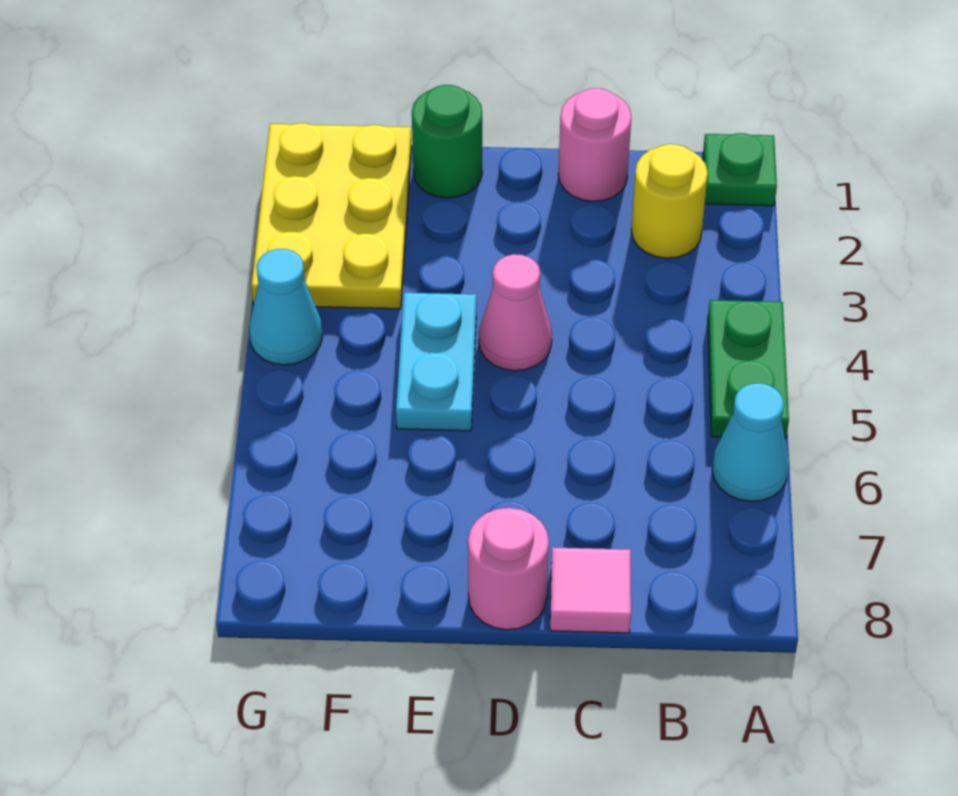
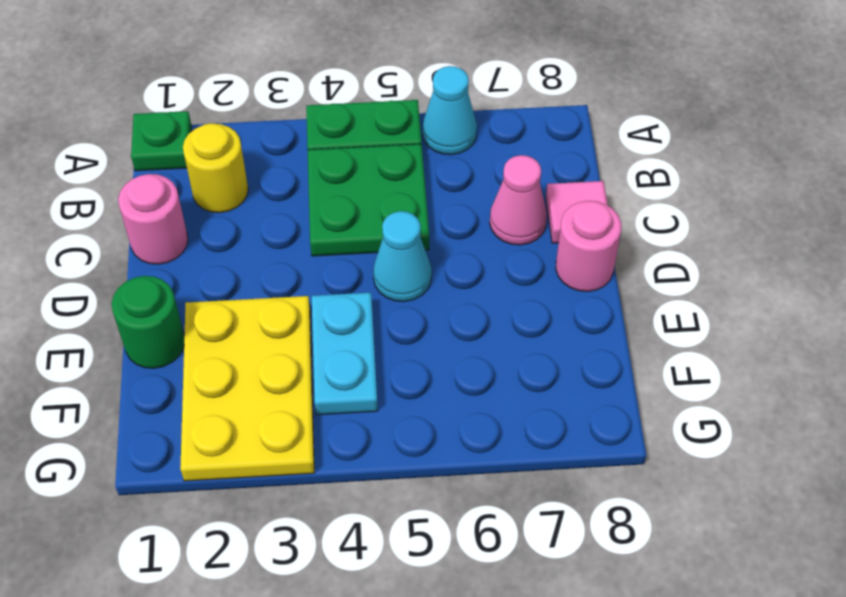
none -> green 2x2 plate [308,144,429,256]
pink 1x1 cone [479,254,552,371] -> pink 1x1 cone moved to [490,155,547,245]
cyan 1x2 plate [396,293,476,431] -> cyan 1x2 plate turned to [312,293,378,415]
yellow 2x3 plate [252,123,412,309] -> yellow 2x3 plate turned to [180,296,314,481]
cyan 1x1 cone [249,249,323,365] -> cyan 1x1 cone moved to [373,211,432,302]

